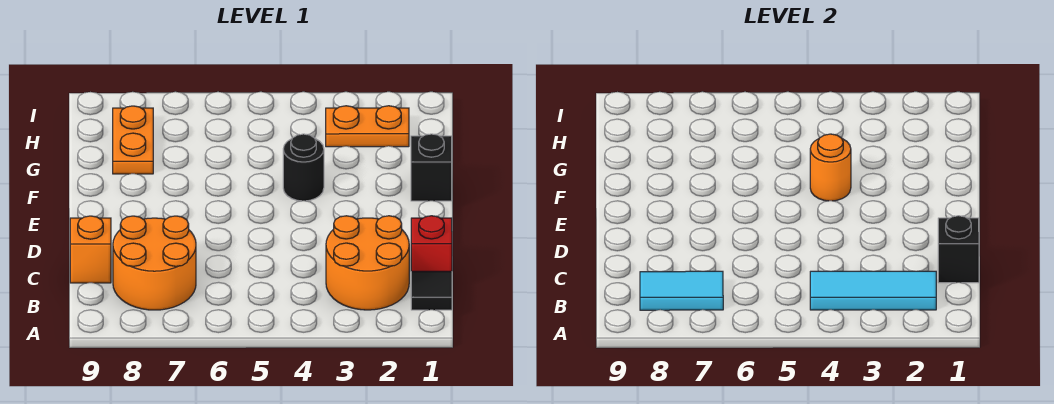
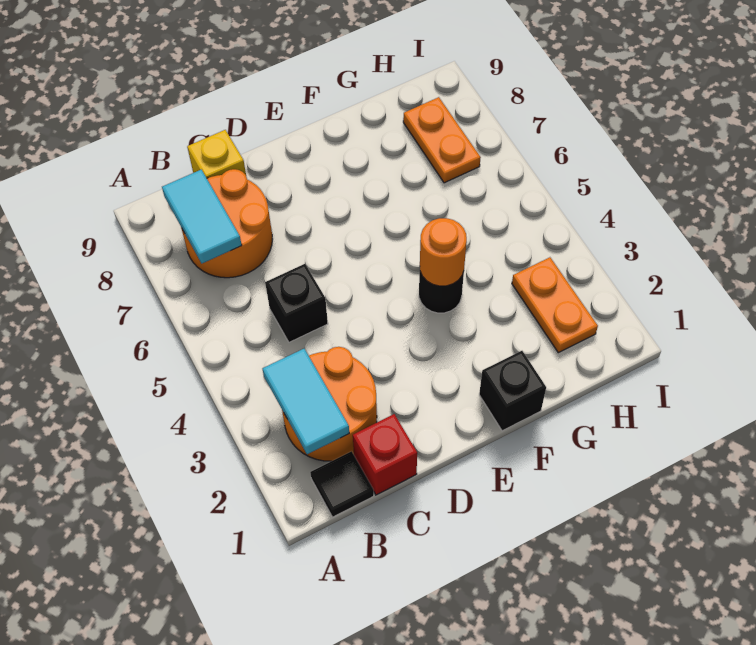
cyan 1x3 tile [810,271,936,310] -> cyan 1x2 tile [262,349,349,454]
black 1x1 brick [938,216,979,283] -> black 1x1 brick moved to [265,264,328,342]
orange 1x1 brick [70,216,111,283] -> yellow 1x1 brick [187,130,246,178]
orange 1x2 plate [113,106,153,174] -> orange 1x2 plate turned to [403,97,481,183]

